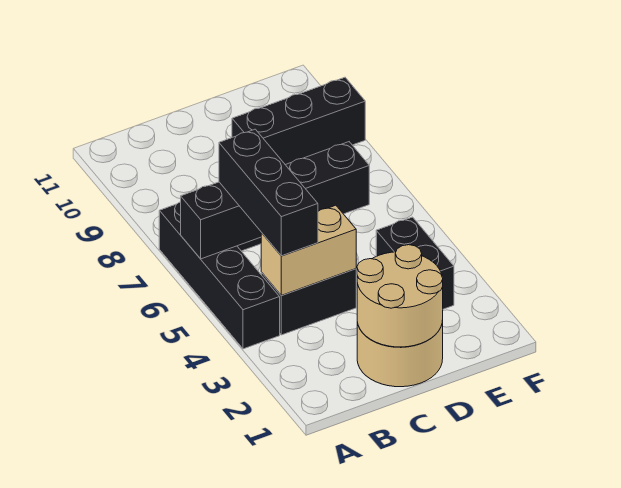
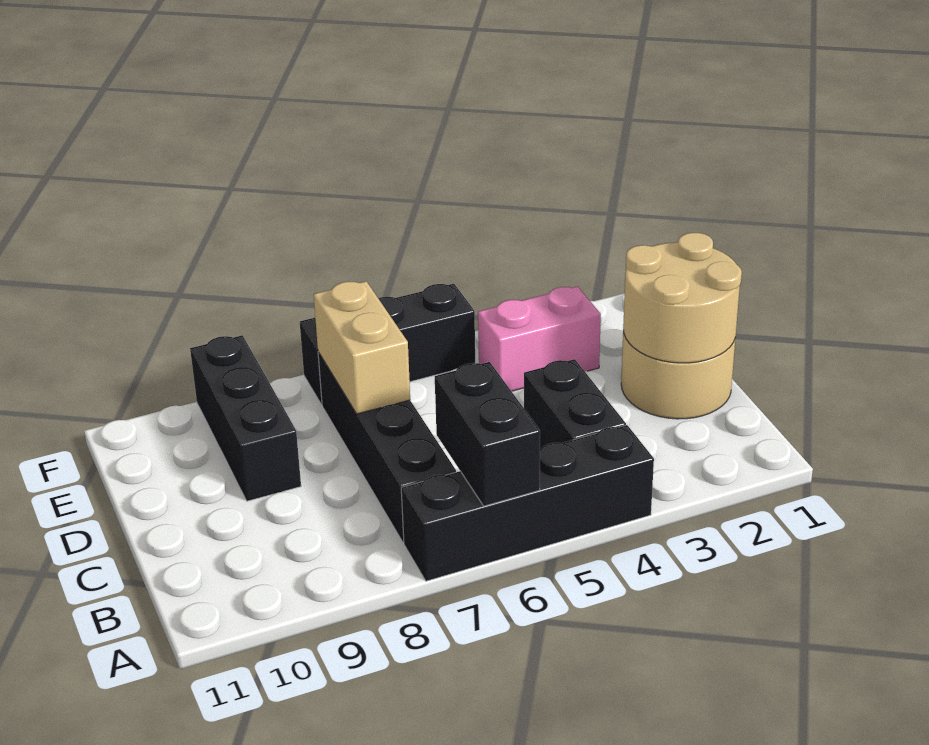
tan 1x2 brick [261,205,356,295] -> tan 1x2 brick moved to [314,281,410,414]
black 1x3 brick [219,129,318,256] -> black 1x3 brick moved to [300,284,475,405]
black 1x2 brick [376,217,454,309] -> pink 1x2 brick [478,287,601,391]

